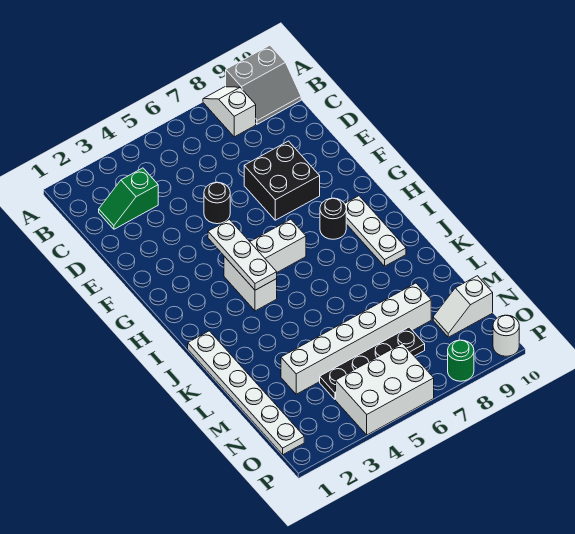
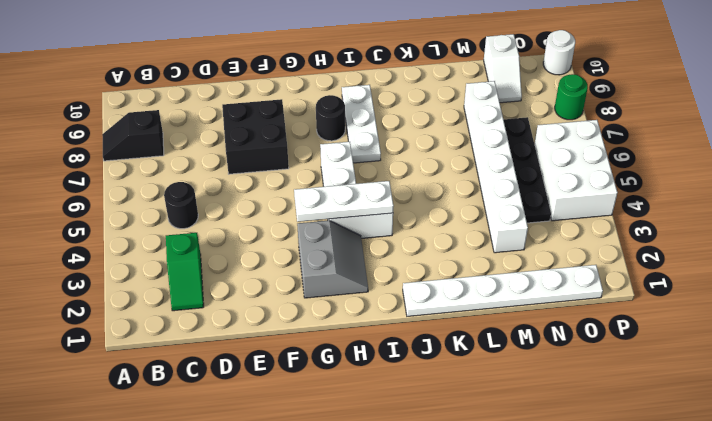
white 1x2 slope [203,87,256,137] -> black 1x2 slope [102,110,164,161]
grey 2x2 slope [226,45,301,124] -> grey 2x2 slope moved to [297,220,368,298]
black 1x1 round brick [204,182,230,224] -> black 1x1 round brick moved to [164,182,198,229]
white 1x3 plate [345,196,406,266] -> white 1x3 plate turned to [342,85,381,163]

